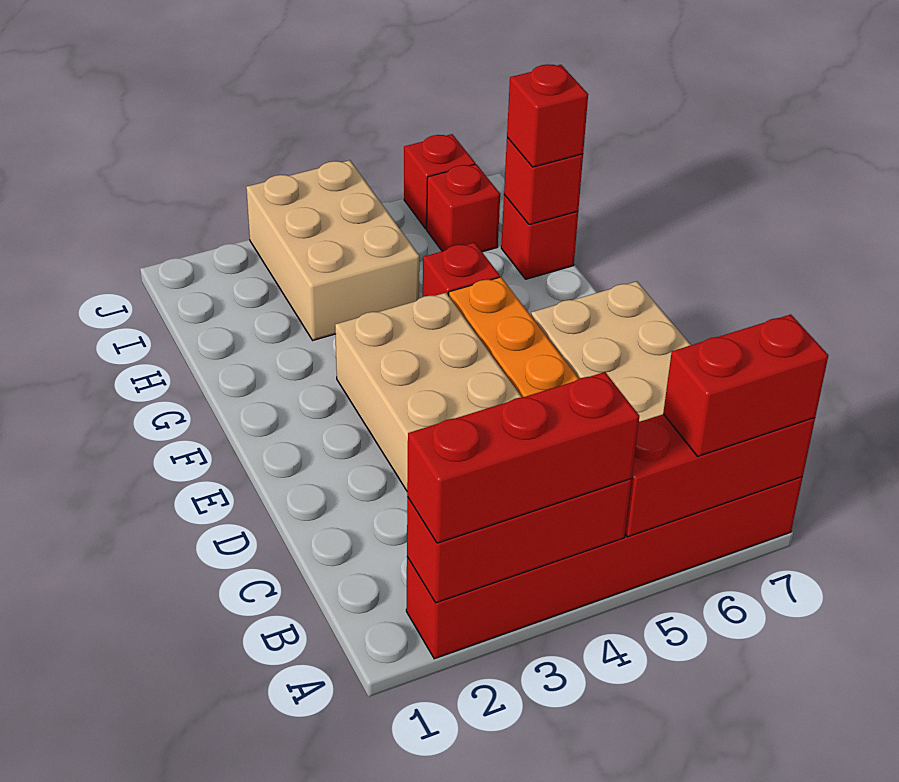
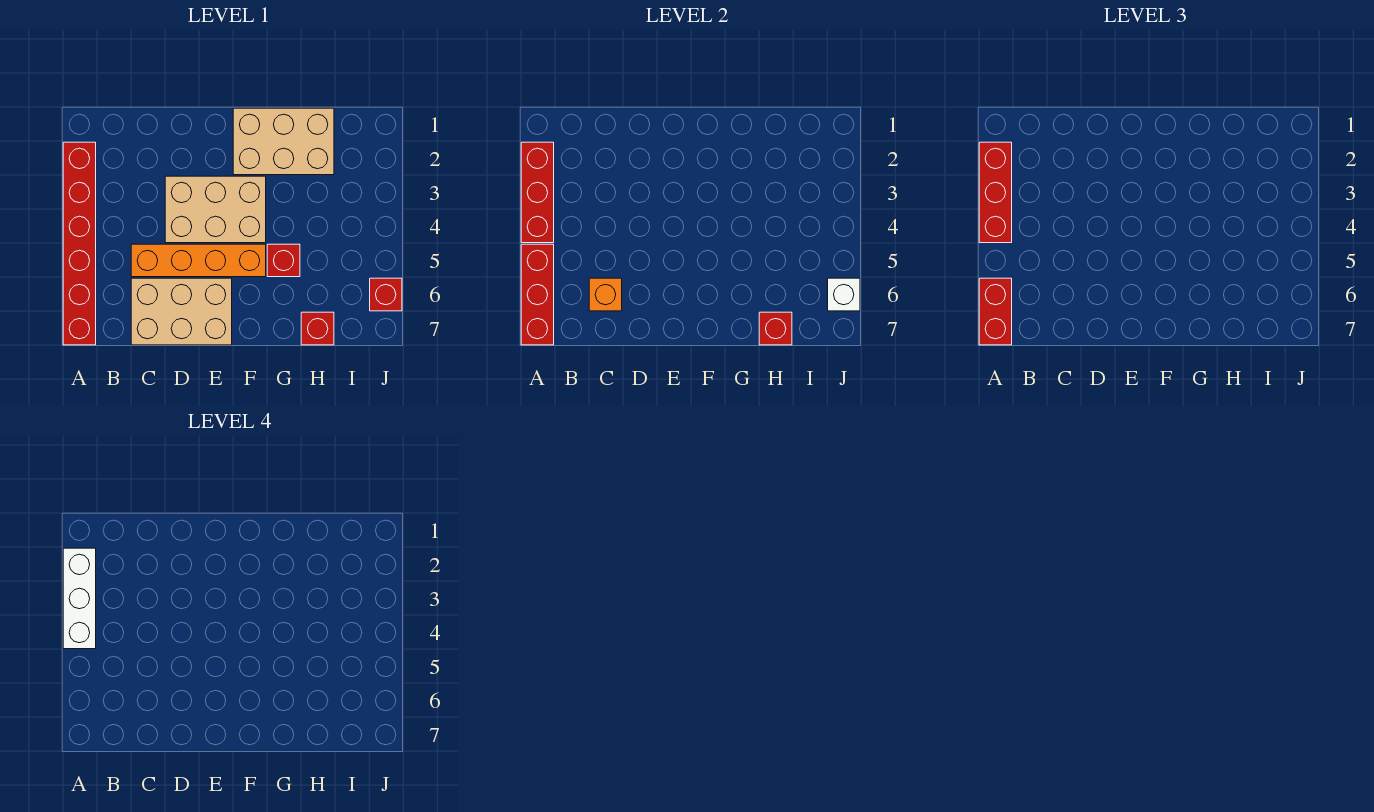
none -> white 1x3 brick [63,548,96,649]
none -> orange 1x1 brick [589,278,622,311]
tan 2x3 brick [246,160,419,340] -> tan 2x3 brick moved to [233,108,334,175]
red 1x1 brick [507,64,588,167] -> none
red 1x1 brick [427,164,500,252] -> none
none -> white 1x1 brick [828,278,860,311]

